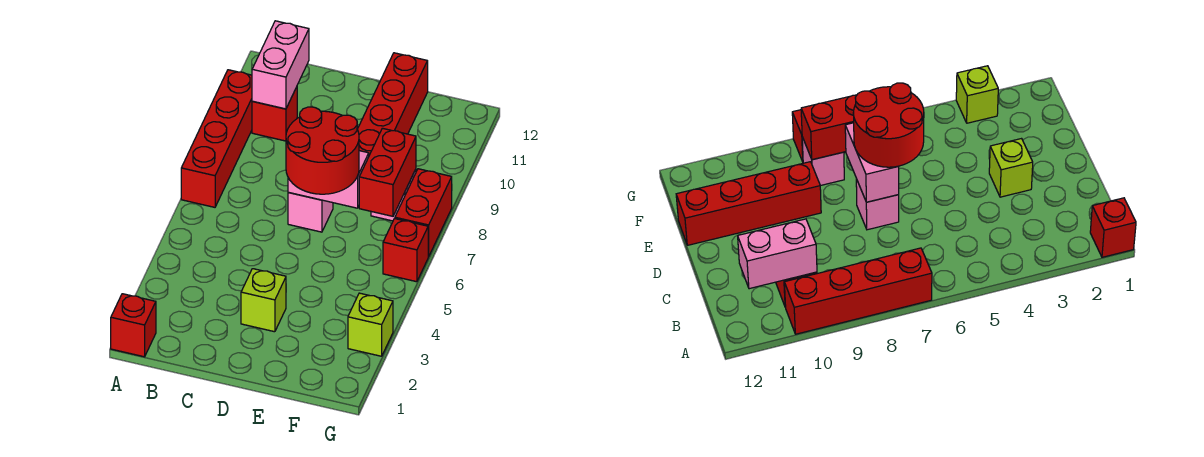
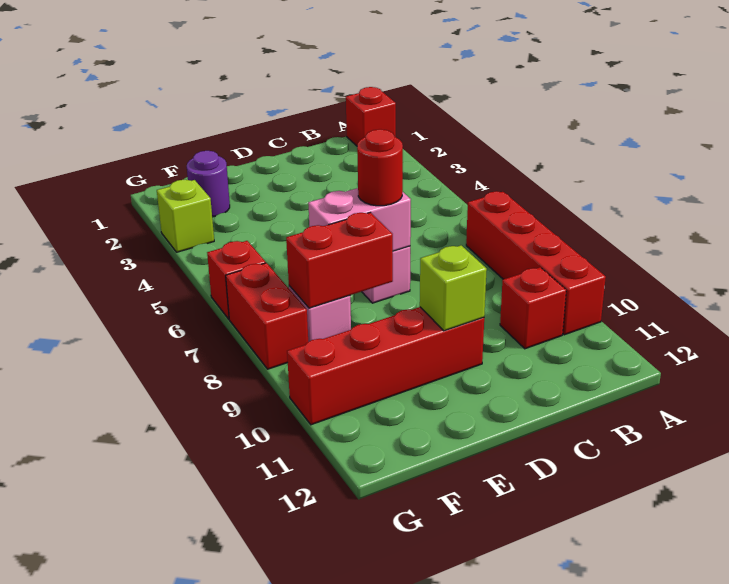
pink 1x2 brick [252,21,309,109] -> none
lime 1x1 brick [241,269,286,332] -> lime 1x1 brick moved to [420,245,487,331]
red 2x2 round brick [286,107,359,194] -> red 1x1 round brick [357,129,403,206]
red 1x4 brick [358,53,428,155] -> red 1x4 brick turned to [287,307,484,425]
none -> purple 1x1 round brick [187,151,230,217]
red 1x2 brick [359,128,416,216] -> red 1x2 brick turned to [286,212,393,308]

